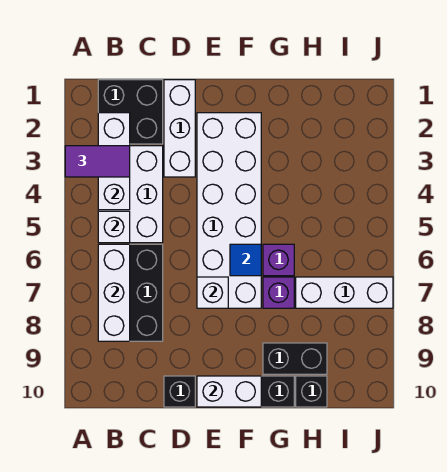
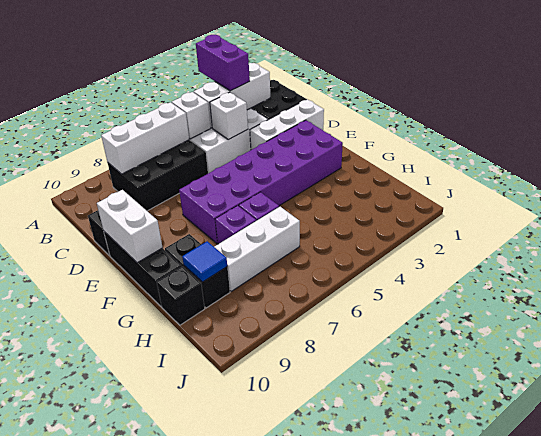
purple 1x2 tile [65,146,130,177] -> purple 1x2 brick [196,35,250,91]
white 2x6 brick [197,113,261,308] -> purple 2x6 brick [179,120,343,243]
white 1x1 brick [197,277,228,308] -> white 1x1 brick moved to [210,92,248,140]
blue 1x1 tile [230,244,261,276] -> blue 1x1 tile moved to [182,241,227,282]
white 1x3 brick [296,277,393,308] -> white 1x3 brick turned to [215,207,300,292]

